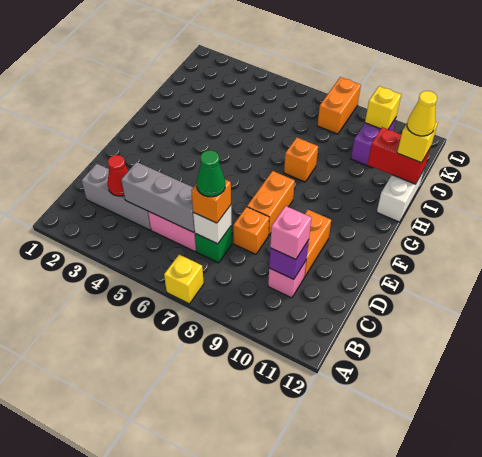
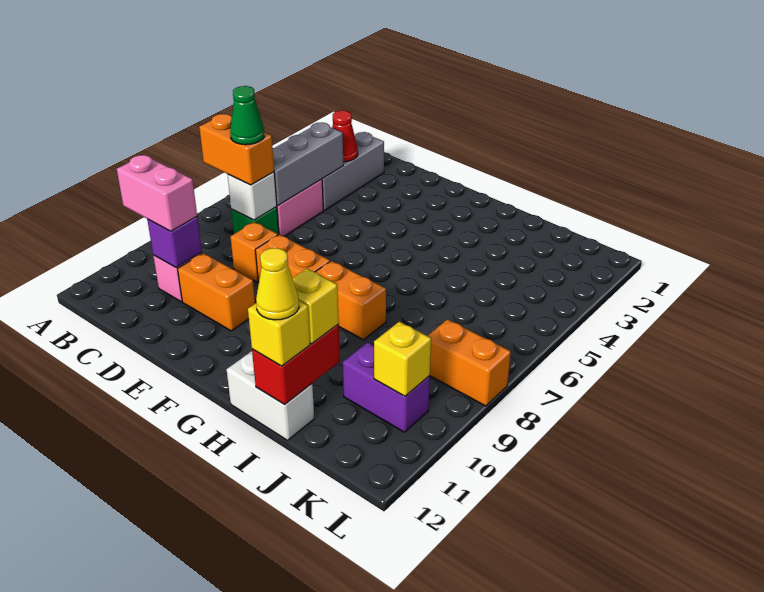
yellow 1x1 brick [164,255,204,304] -> yellow 1x1 brick moved to [292,269,339,344]
orange 1x1 brick [191,180,231,223] -> orange 1x2 brick [199,114,274,185]
pink 1x1 brick [270,206,312,260] -> pink 1x2 brick [117,155,197,231]
orange 1x1 brick [284,138,318,182] -> orange 1x2 brick [316,261,386,340]

